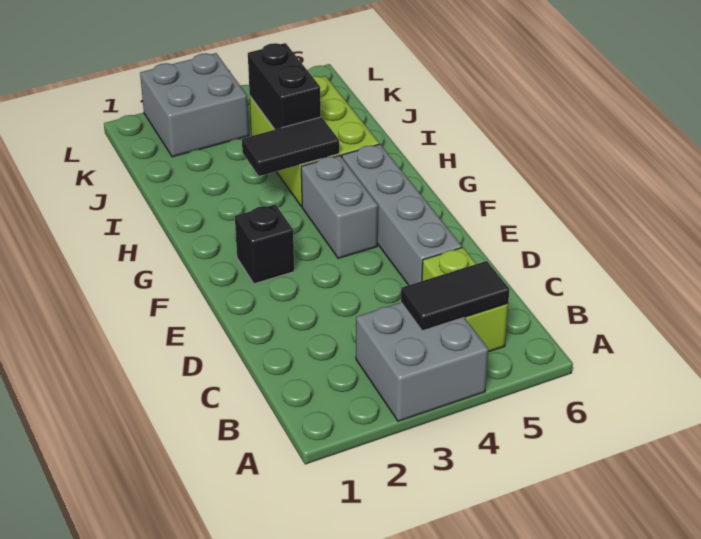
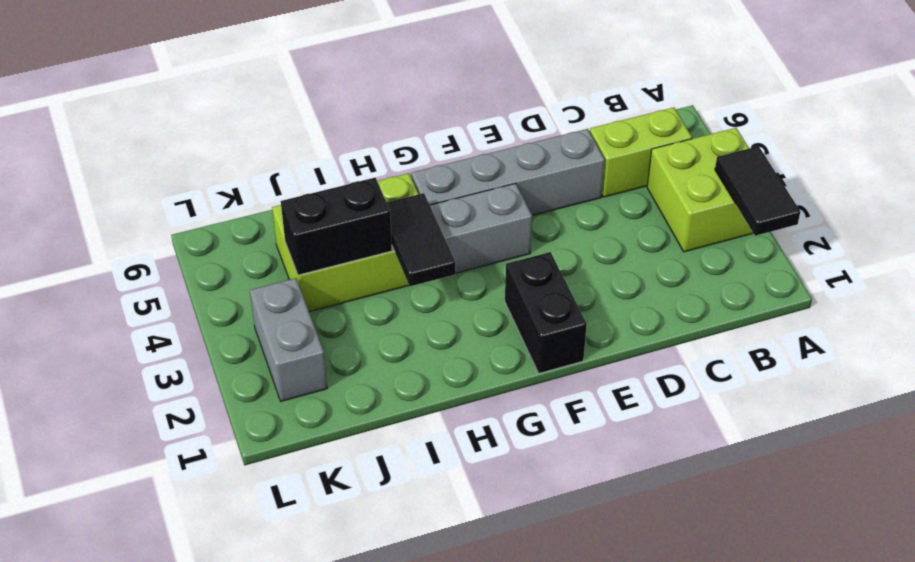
grey 2x2 brick [356,303,488,421] -> lime 2x2 brick [647,128,753,252]
black 1x2 tile [401,261,509,331] -> black 1x2 tile moved to [715,146,800,236]
black 1x1 brick [235,204,294,284] -> black 1x2 brick [505,252,587,373]
grey 2x2 brick [140,53,249,157] -> grey 1x2 brick [250,278,327,401]

